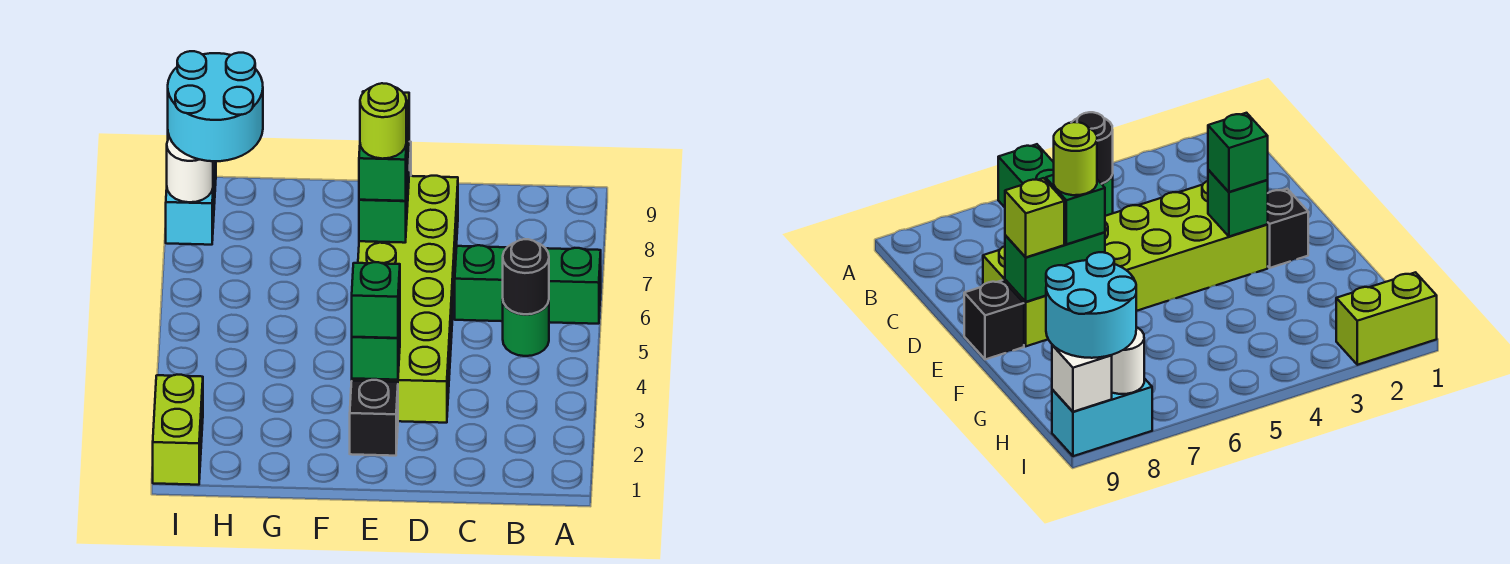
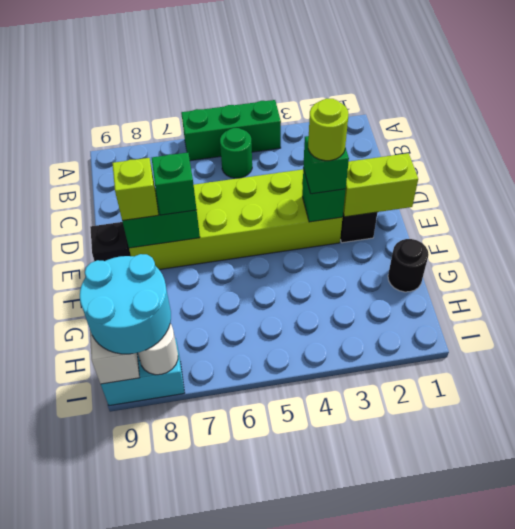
green 1x3 brick [455,245,601,324] -> green 1x3 brick turned to [181,100,281,161]
black 1x1 round brick [503,239,549,314] -> black 1x1 round brick moved to [388,239,429,292]
lime 1x1 round brick [360,83,406,159] -> lime 1x1 round brick moved to [308,98,348,161]
lime 1x2 brick [153,375,203,485] -> lime 1x2 brick moved to [343,153,418,217]

